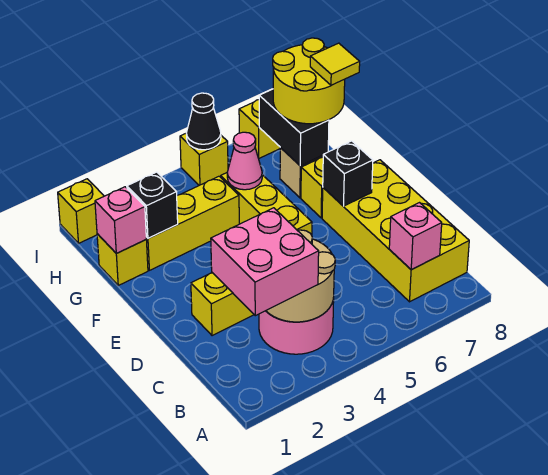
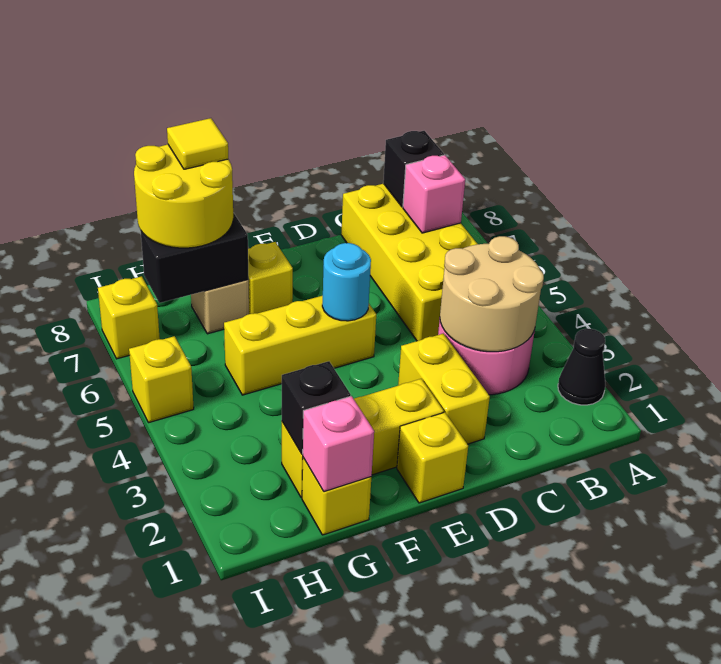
pink 2x2 brick [211,208,319,316] -> none
yellow 2x4 brick [322,160,469,302] -> yellow 2x4 brick turned to [341,184,477,341]
none -> cyan 1x1 round brick [322,243,371,321]
black 1x1 brick [323,141,373,206] -> black 1x1 brick moved to [383,131,444,207]
yellow 1x3 brick [146,176,239,270] -> yellow 1x3 brick turned to [282,379,444,498]
pink 1x1 cone [227,132,262,190] -> none
yellow 1x1 brick [58,179,104,243] -> yellow 1x1 brick moved to [397,412,468,503]
black 1x1 cone [187,93,221,150] -> black 1x1 cone moved to [558,329,605,405]

